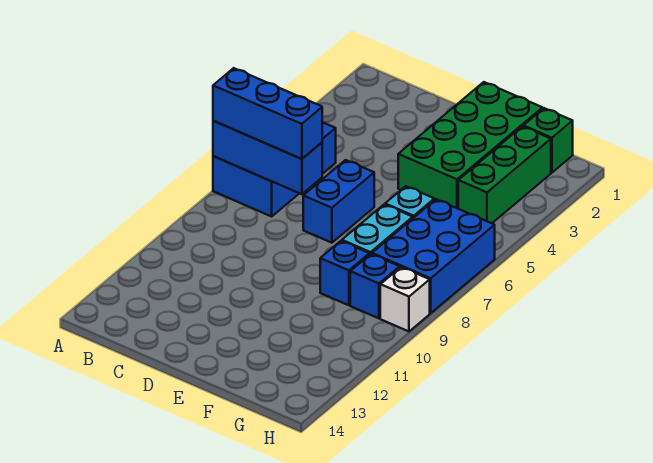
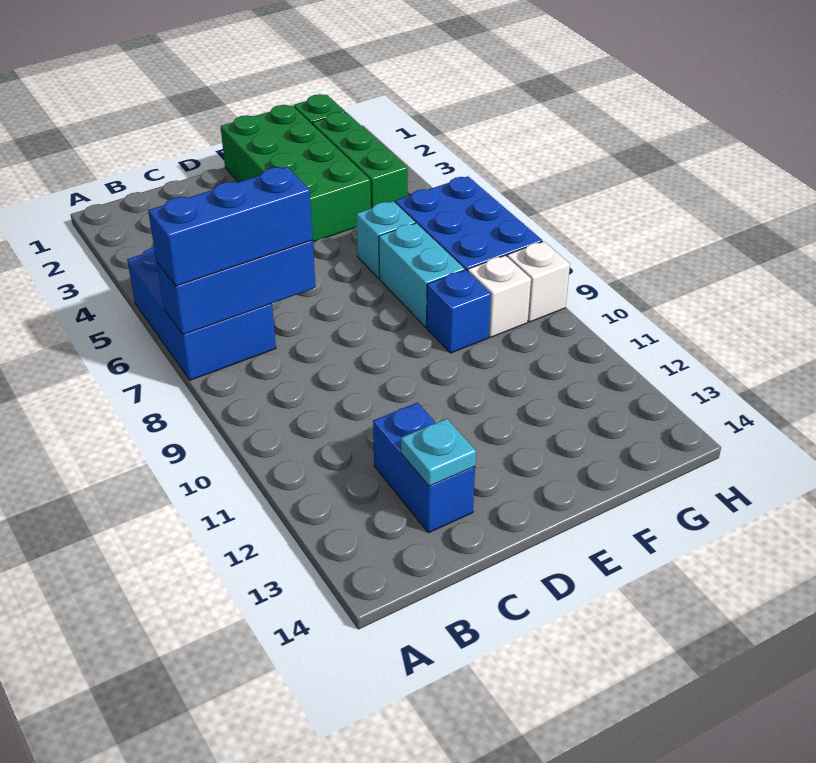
none -> cyan 1x1 plate [401,419,476,486]
blue 1x2 brick [303,160,374,243] -> blue 1x2 brick moved to [373,403,475,533]
blue 1x1 brick [350,254,400,318] -> white 1x1 brick [468,255,531,337]

